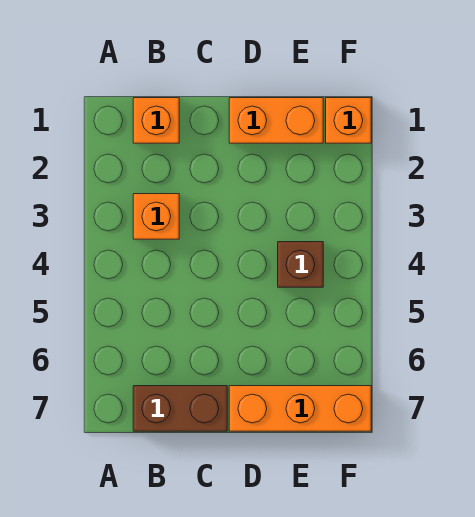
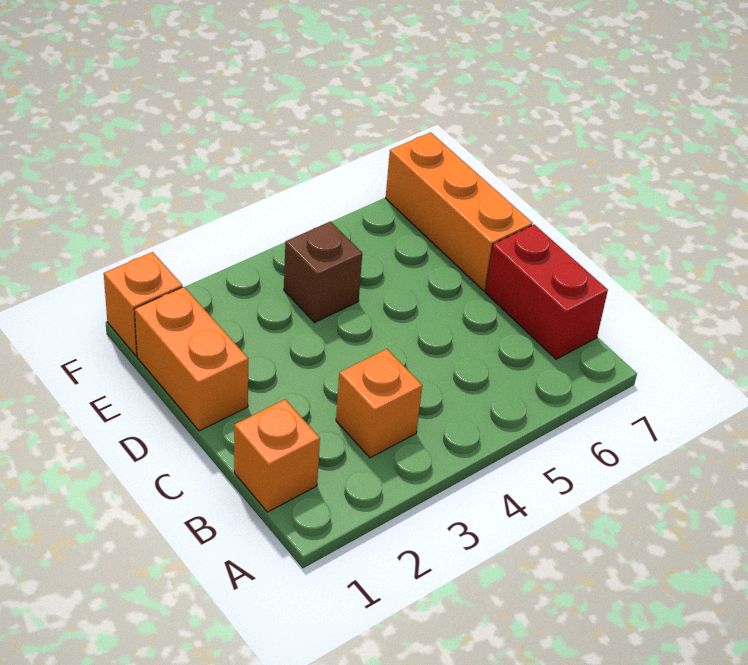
brown 1x2 brick [133,386,227,431] -> red 1x2 brick [485,224,608,359]

